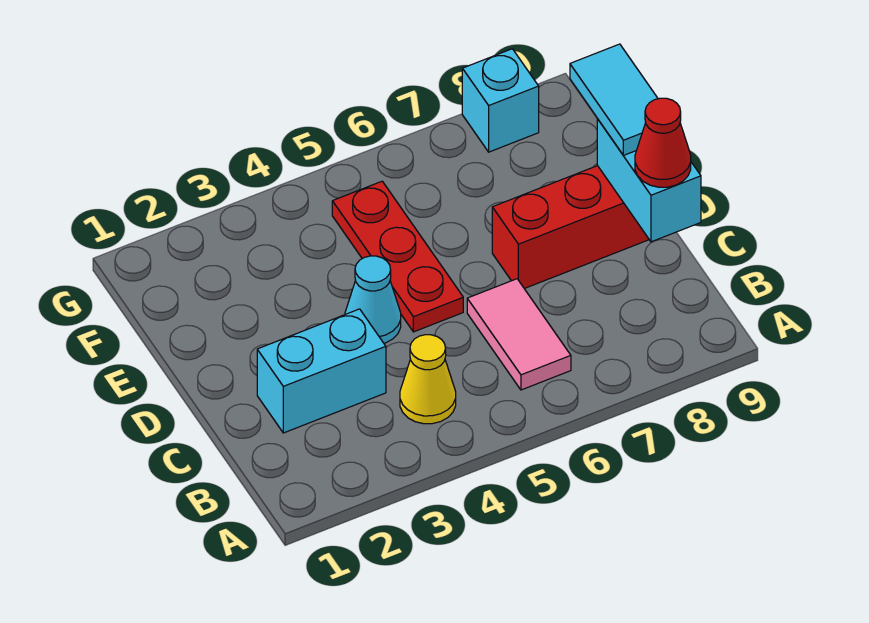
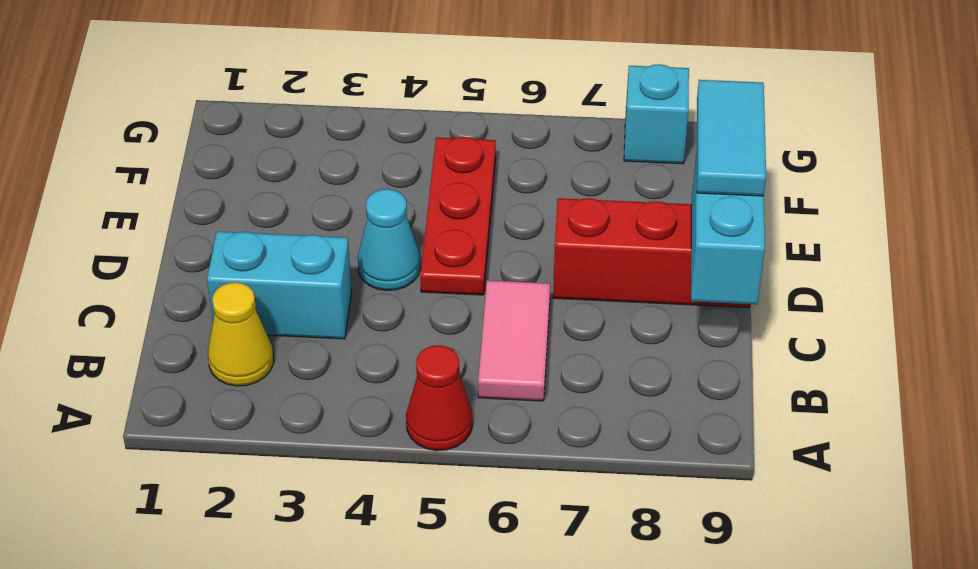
yellow 1x1 cone [400,335,456,424] -> yellow 1x1 cone moved to [208,282,274,386]
red 1x1 cone [635,98,691,187] -> red 1x1 cone moved to [406,345,472,451]

